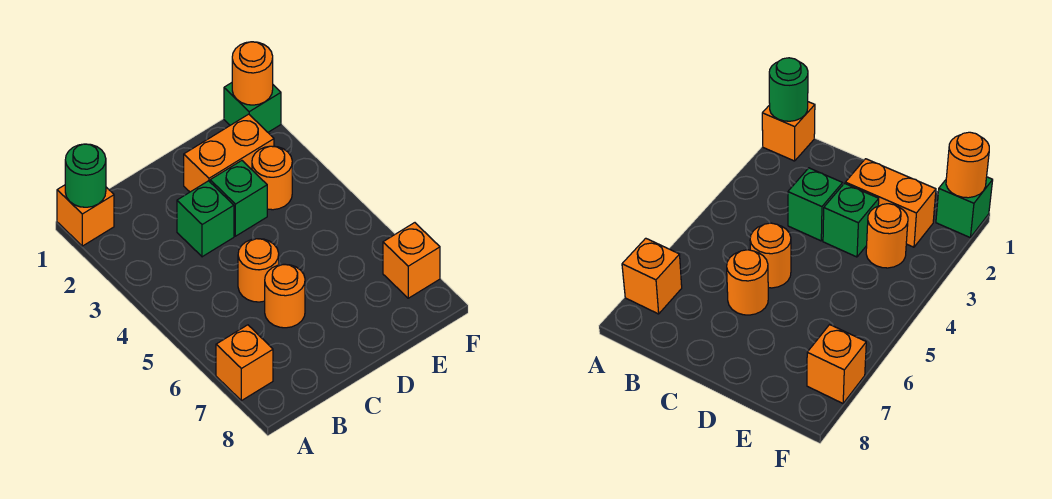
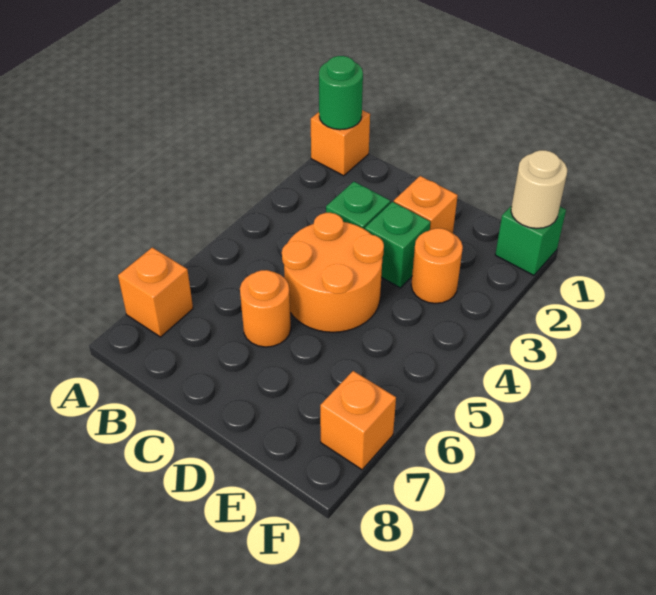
orange 1x1 round brick [238,239,279,302] -> orange 2x2 round brick [282,213,384,332]
orange 1x2 brick [184,114,274,192] -> orange 1x1 brick [394,176,458,233]
orange 1x1 round brick [232,42,273,105] -> tan 1x1 round brick [511,150,567,228]

